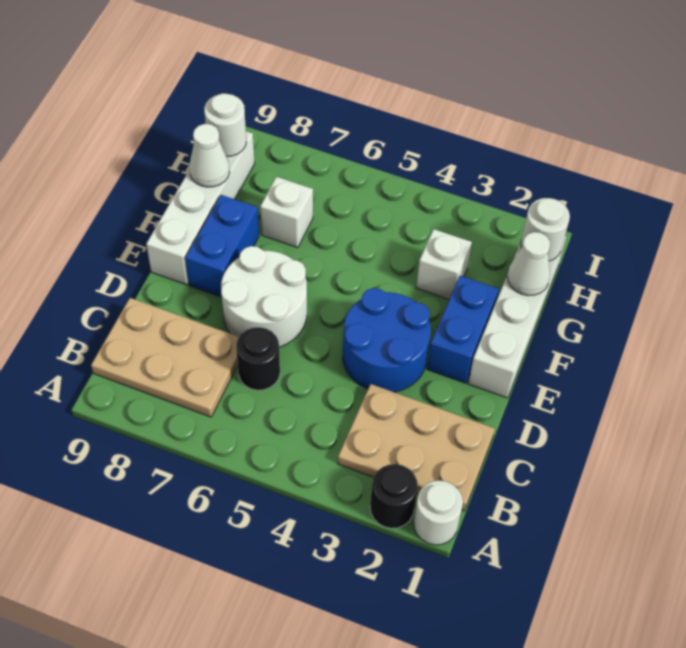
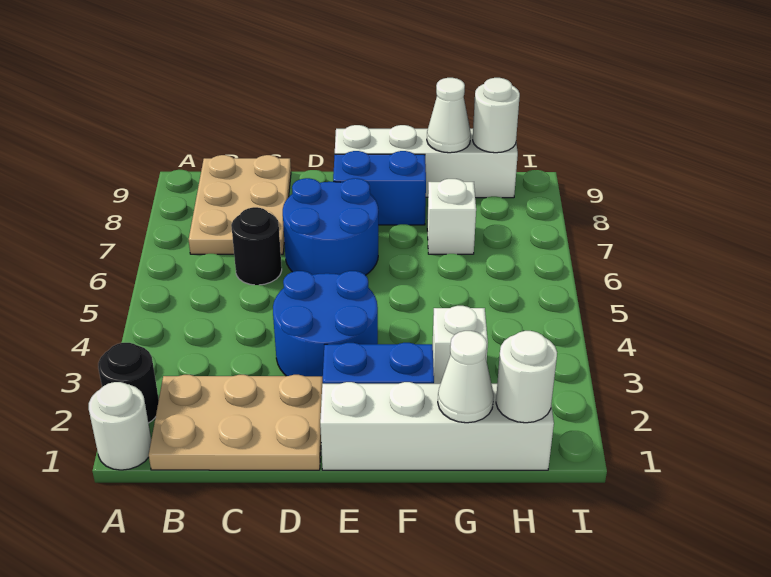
tan 2x3 plate [338,384,495,511] -> tan 2x3 plate turned to [149,375,323,470]
white 2x2 round brick [221,246,307,347] -> blue 2x2 round brick [283,178,378,275]

